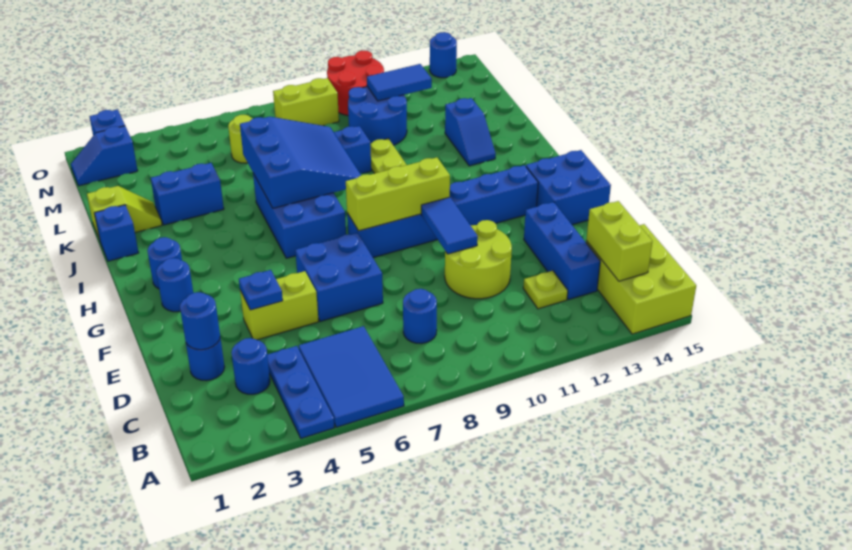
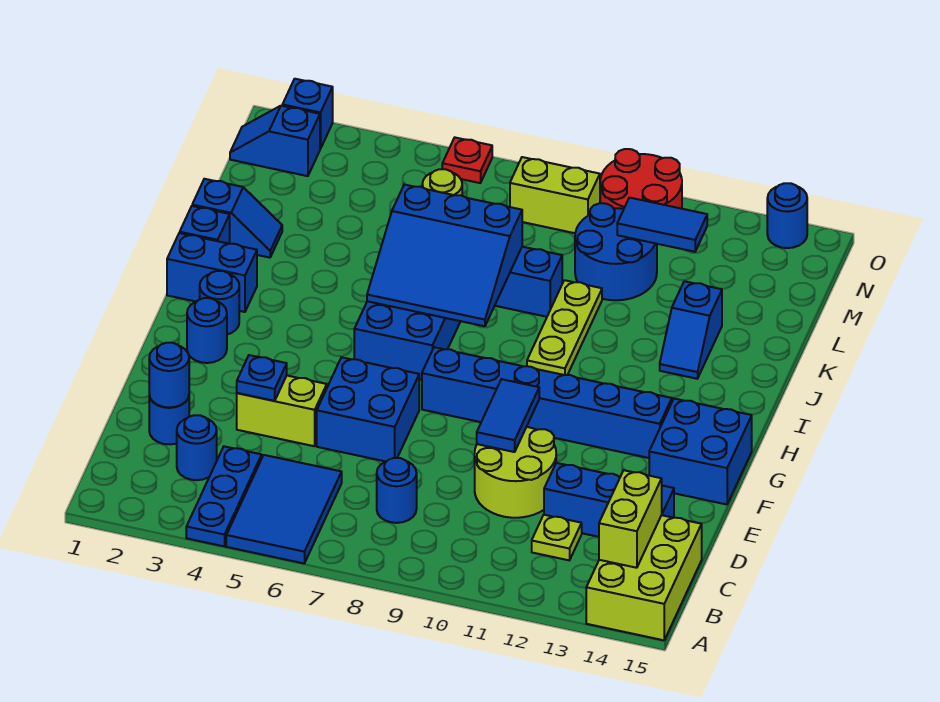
blue 1x3 brick [524,202,600,300] -> blue 1x3 brick turned to [544,463,674,537]
lime 1x3 brick [346,157,450,231] -> none
blue 3x3 slope [240,117,361,208] -> blue 3x3 slope turned to [367,185,522,326]
lime 1x2 slope [87,186,162,240] -> blue 1x2 slope [192,179,282,258]
blue 1x2 brick [151,163,224,225] -> blue 1x2 brick moved to [167,233,257,312]
none -> red 1x1 plate [442,138,492,183]

